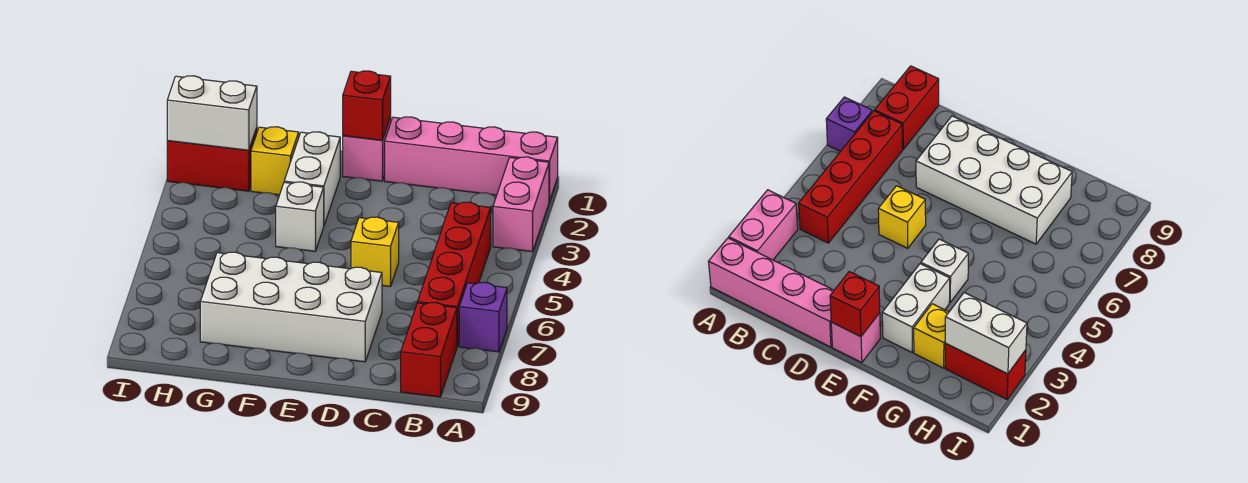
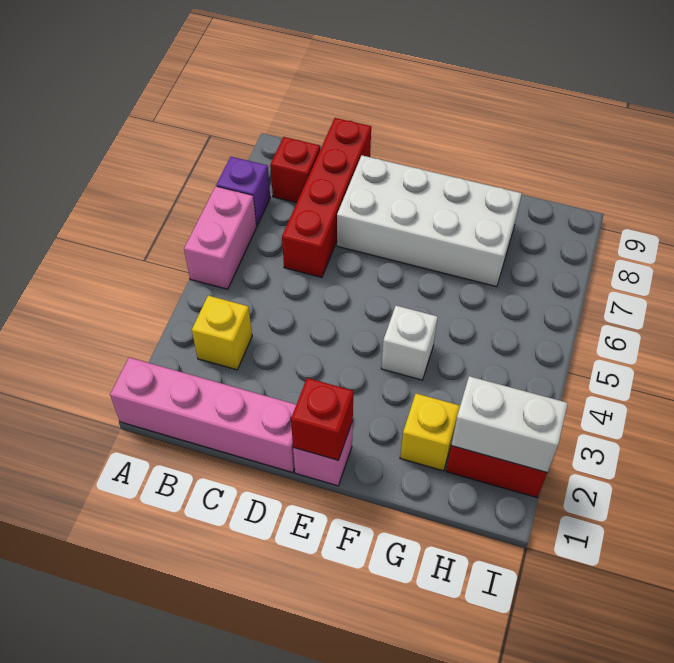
pink 1x2 brick [493,157,549,252] -> pink 1x2 brick moved to [184,187,256,289]
red 1x4 brick [418,202,491,346] -> red 1x4 brick moved to [282,118,371,278]
red 1x2 brick [401,302,457,397] -> red 1x1 brick [270,137,320,203]
yellow 1x1 brick [351,217,399,287] -> yellow 1x1 brick moved to [192,296,252,370]
white 1x2 brick [284,132,340,225] -> none

